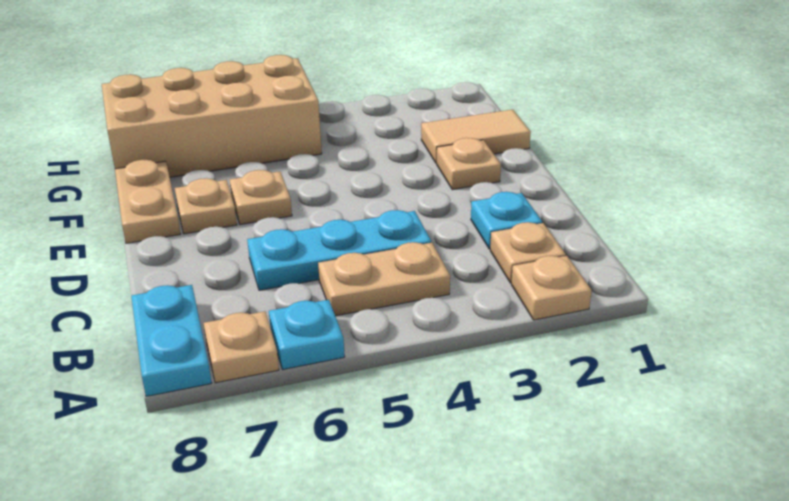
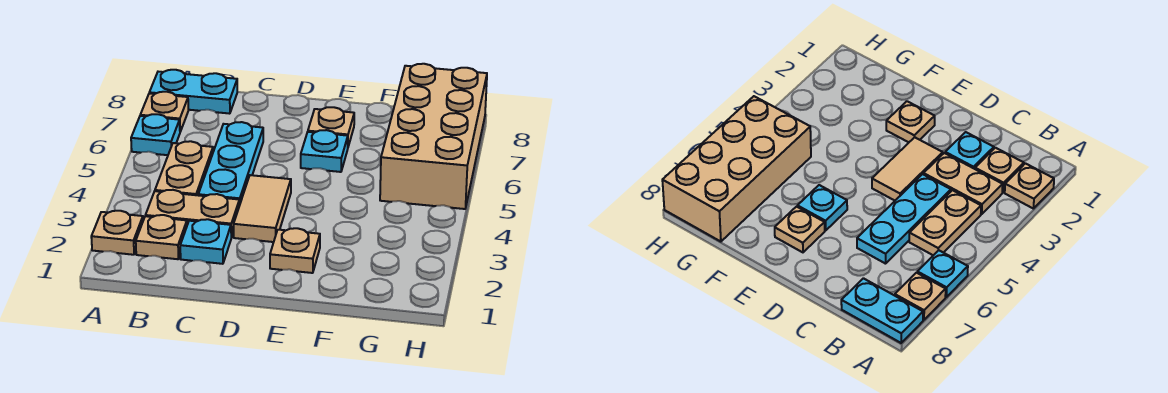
tan 1x1 plate [230,170,292,225] -> cyan 1x1 plate [301,130,348,172]
tan 1x2 plate [115,160,181,243] -> tan 1x2 plate moved to [145,190,240,237]
tan 1x2 tile [421,110,531,163] -> tan 1x2 tile moved to [234,175,291,242]

